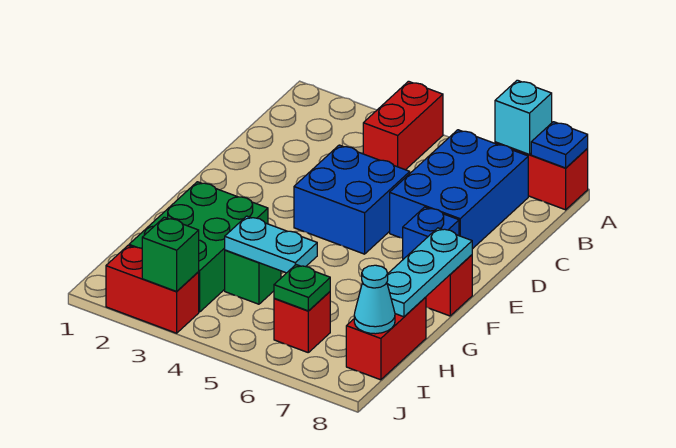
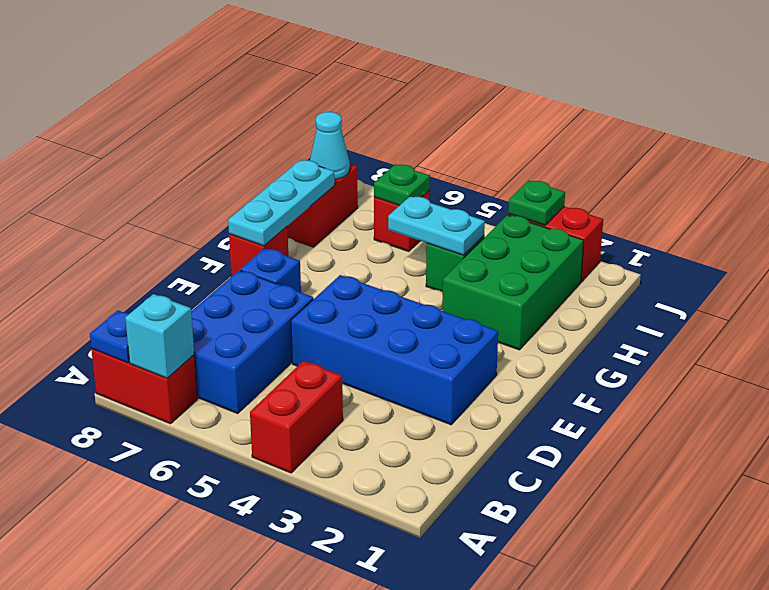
blue 2x2 brick [294,145,410,254] -> blue 2x4 brick [291,275,498,425]
green 1x1 brick [142,217,199,291] -> green 1x1 plate [508,180,565,225]

